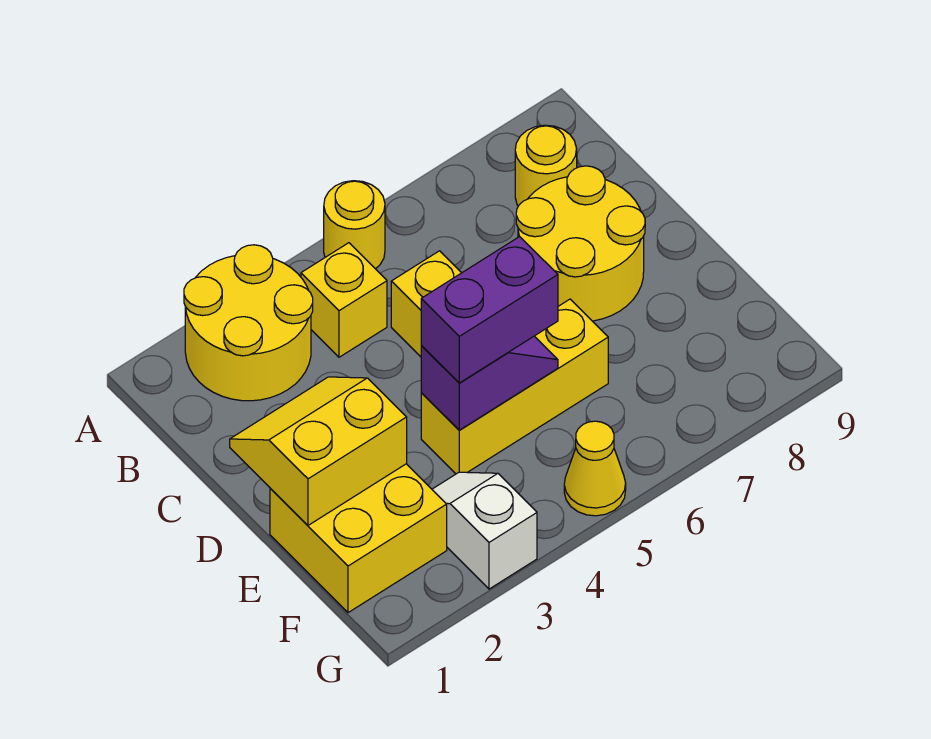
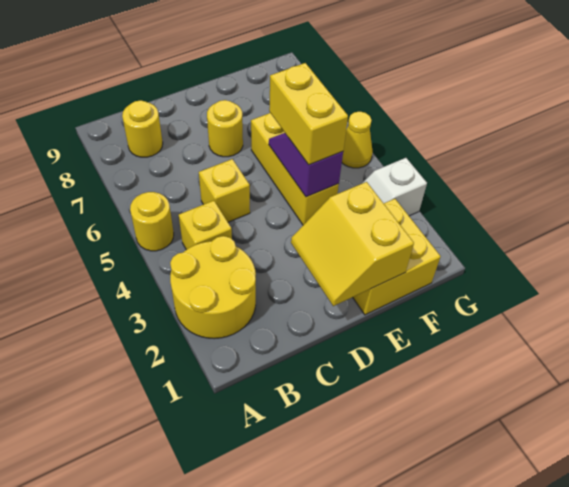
yellow 2x2 round brick [516,166,645,321] -> yellow 1x1 round brick [207,100,243,157]
purple 1x2 brick [421,237,558,383] -> yellow 1x2 brick [269,63,348,165]

